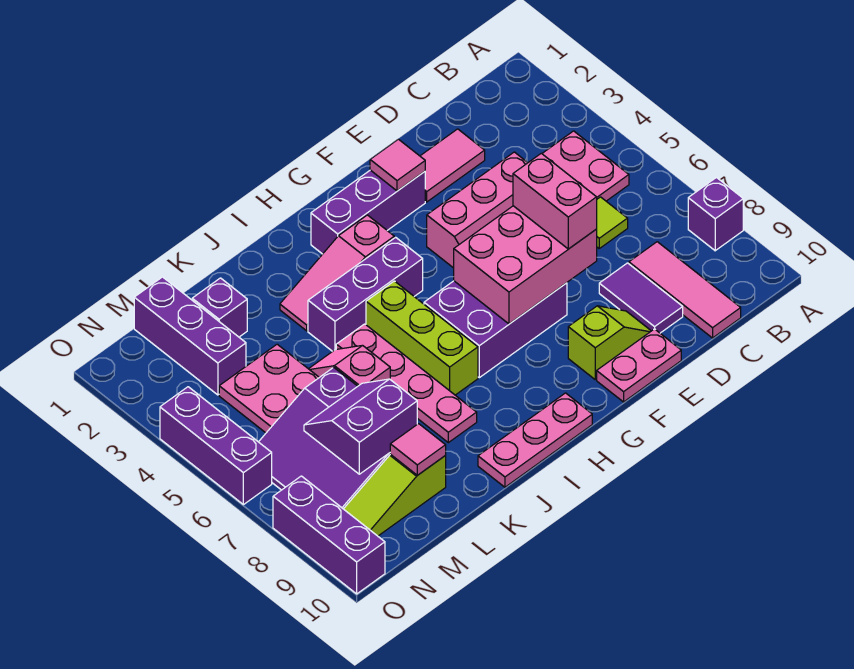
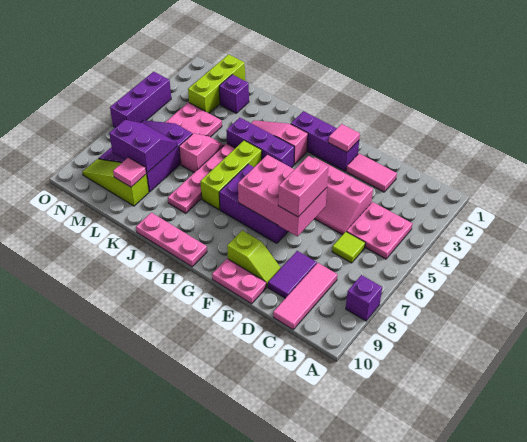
purple 1x3 brick [134,277,246,395] -> lime 1x3 brick [188,54,245,113]
purple 1x3 brick [273,476,385,594] -> none

